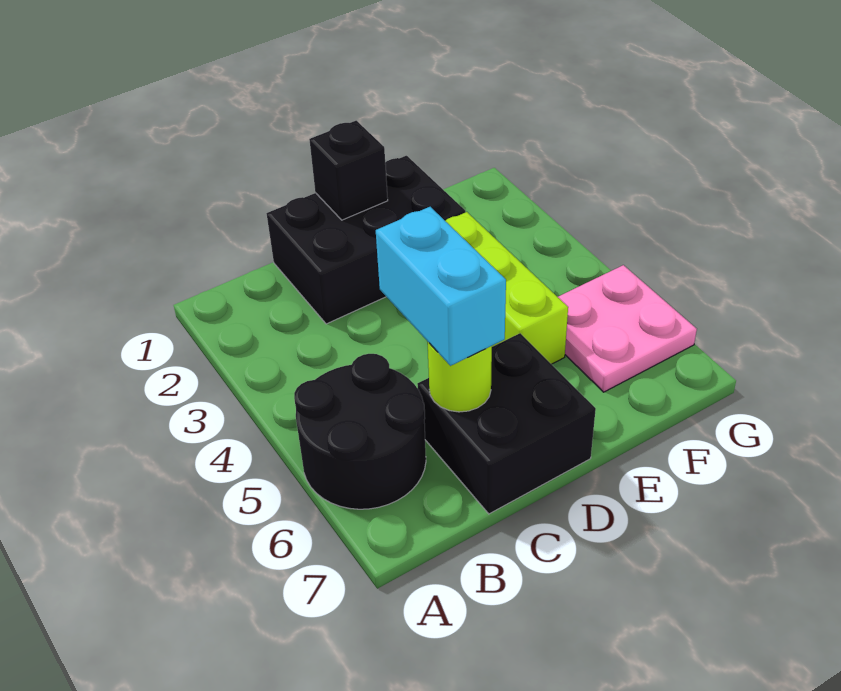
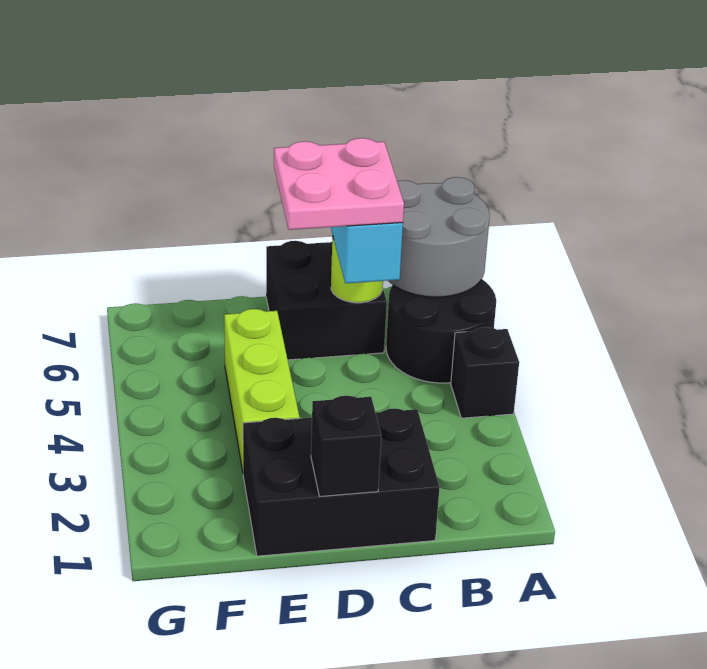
none -> black 1x1 brick [451,327,519,418]
none -> grey 2x2 round brick [389,177,490,297]
pink 2x2 plate [558,265,697,392] -> pink 2x2 plate moved to [274,138,404,230]

